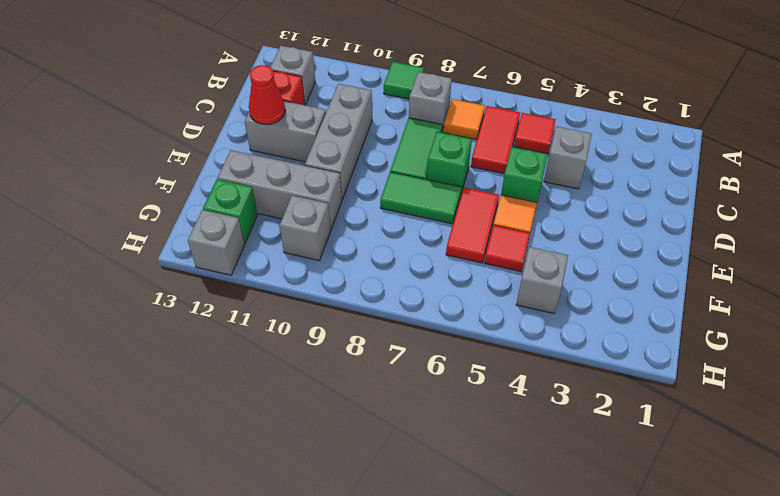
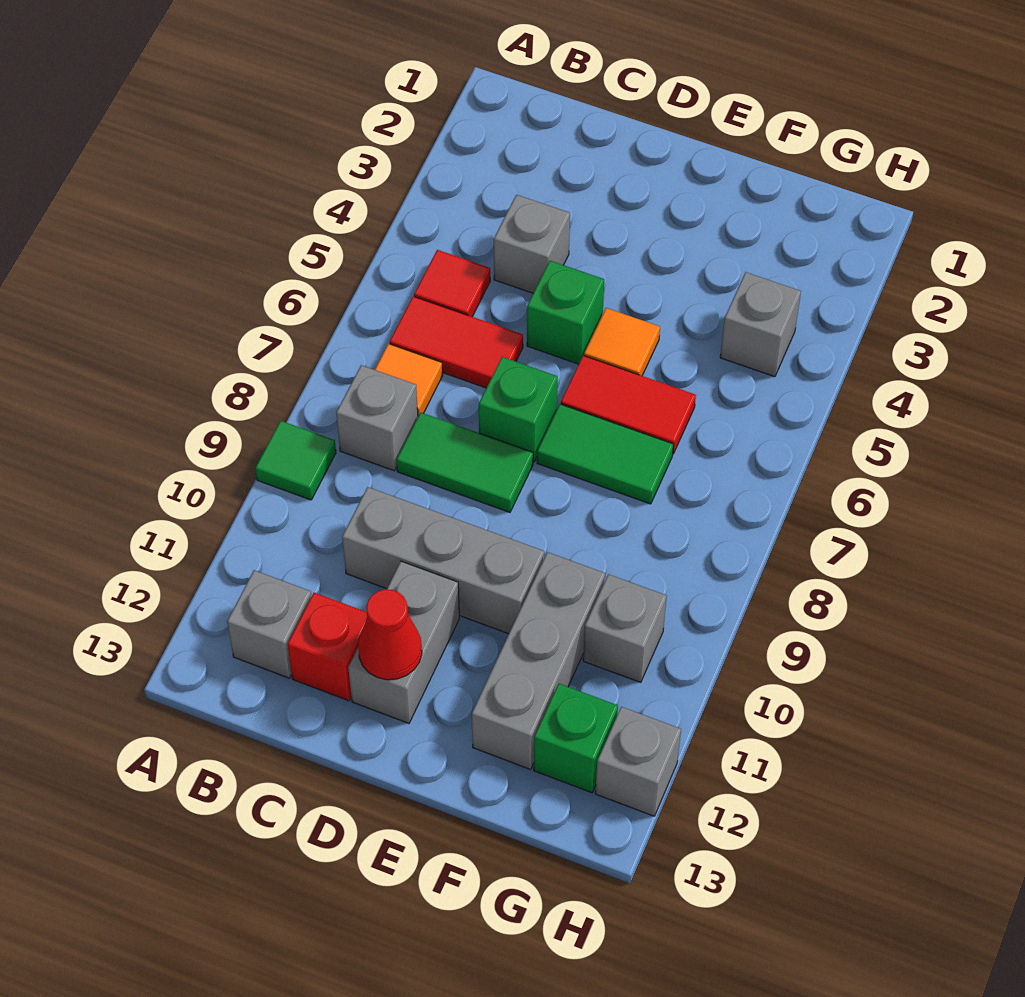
green 1x2 tile [380,172,462,224] -> green 1x2 tile turned to [537,404,673,504]
red 1x1 tile [485,225,530,271] -> none

